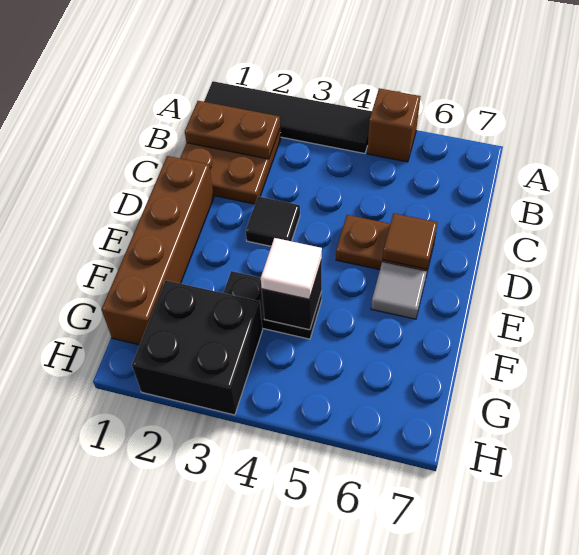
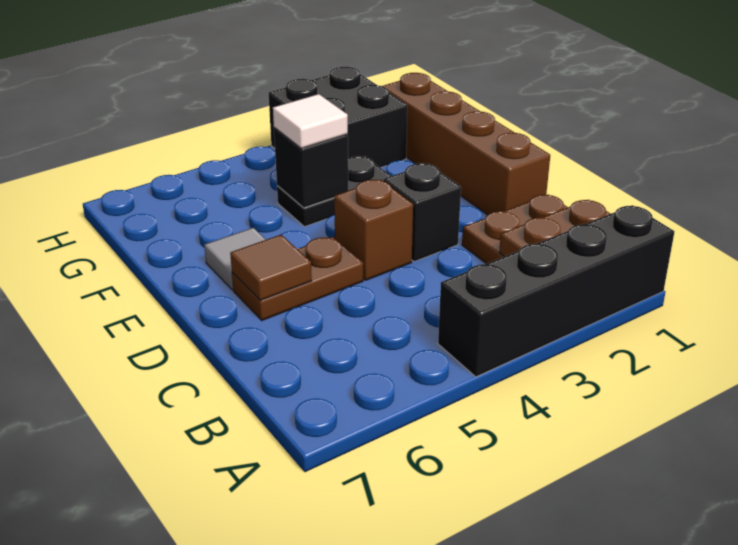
black 1x4 tile [204,81,372,154] -> black 1x4 brick [438,205,675,377]
brown 1x1 brick [367,88,421,162] -> brown 1x1 brick moved to [334,180,413,280]
black 1x1 tile [246,196,300,246] -> black 1x1 brick [383,163,461,262]

